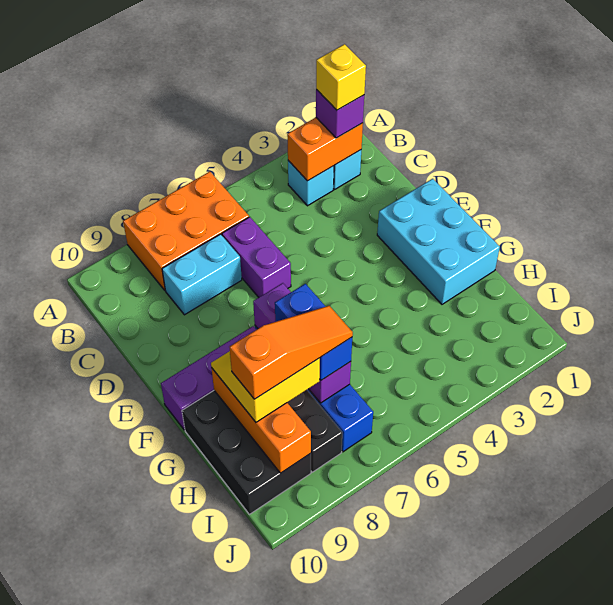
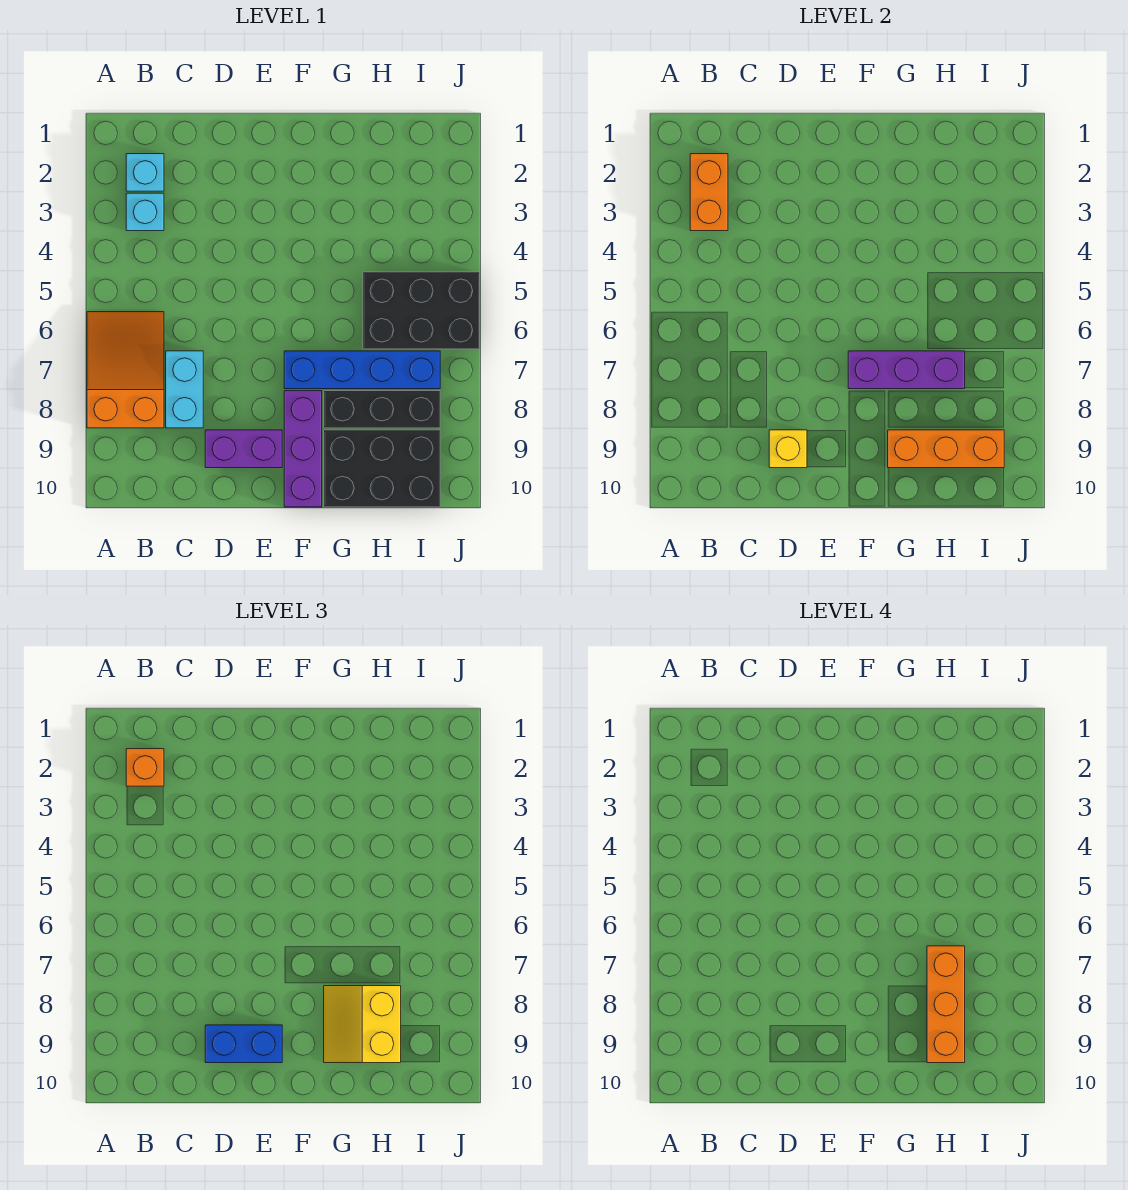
orange 2x3 brick [123,172,249,290] -> orange 2x3 slope [87,312,164,428]
purple 1x1 brick [316,90,364,138] -> orange 1x1 brick [126,749,164,786]
yellow 1x1 brick [316,44,366,110] -> yellow 1x1 brick moved to [769,430,807,468]
purple 1x2 brick [222,217,291,297] -> purple 1x2 brick moved to [205,430,282,468]
cyan 2x3 brick [377,179,500,304] -> none
blue 1x2 brick [275,284,352,380] -> blue 1x2 brick moved to [205,1025,282,1063]
none -> black 2x3 brick [363,272,480,349]
orange 1x3 slope [230,306,353,399] -> orange 1x3 brick [927,946,965,1063]

